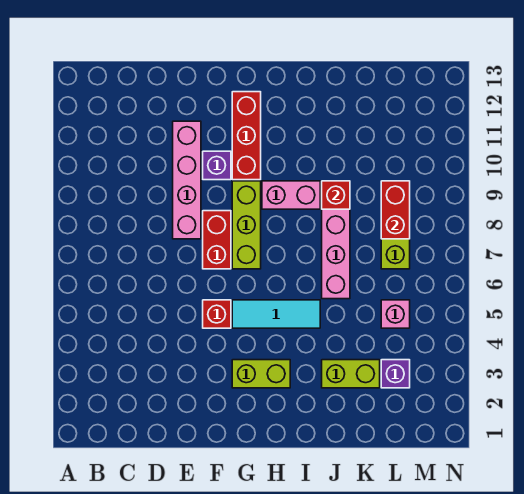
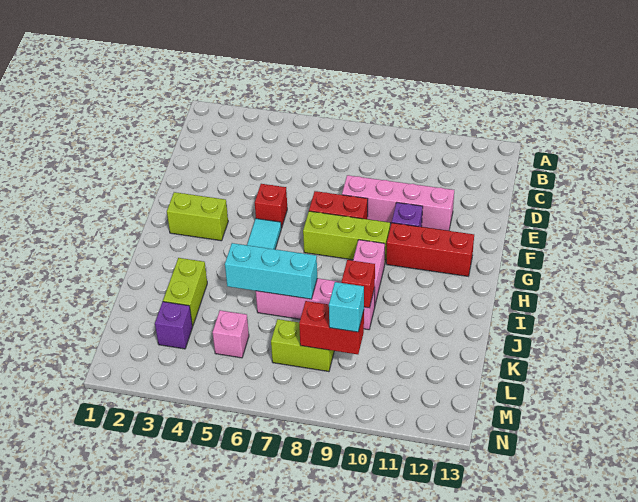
lime 1x2 brick [232,360,290,388] -> lime 1x2 brick turned to [167,192,228,241]
none -> cyan 1x3 brick [225,243,317,299]
none -> cyan 1x1 brick [329,282,364,332]

